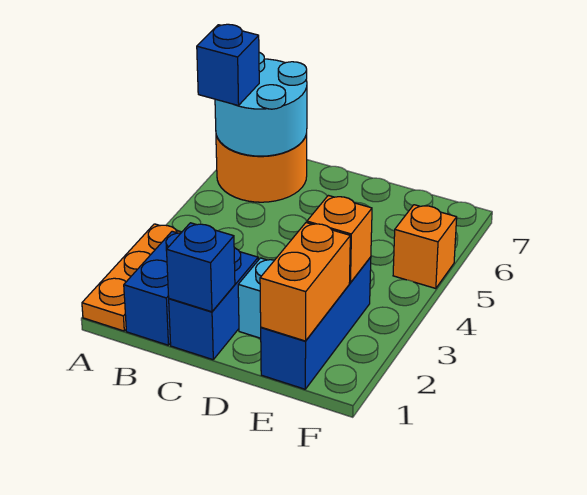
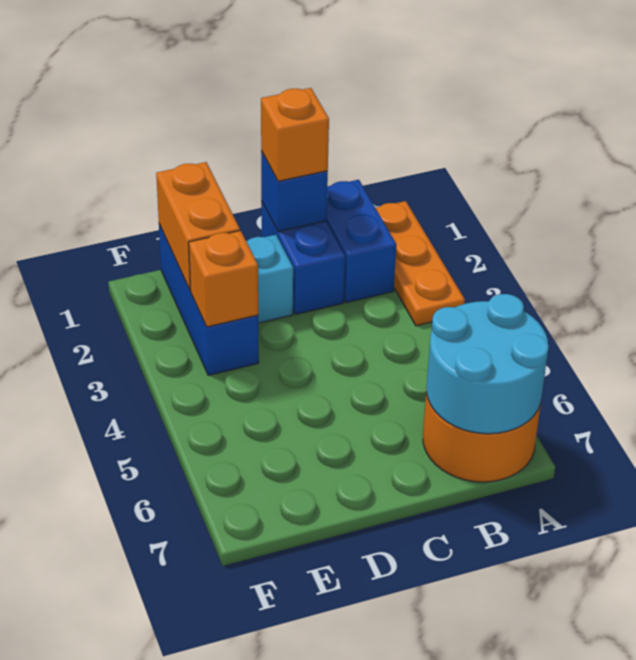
blue 1x1 brick [197,24,259,106] -> none
orange 1x1 brick [393,205,457,289] -> orange 1x1 brick moved to [261,88,329,181]

